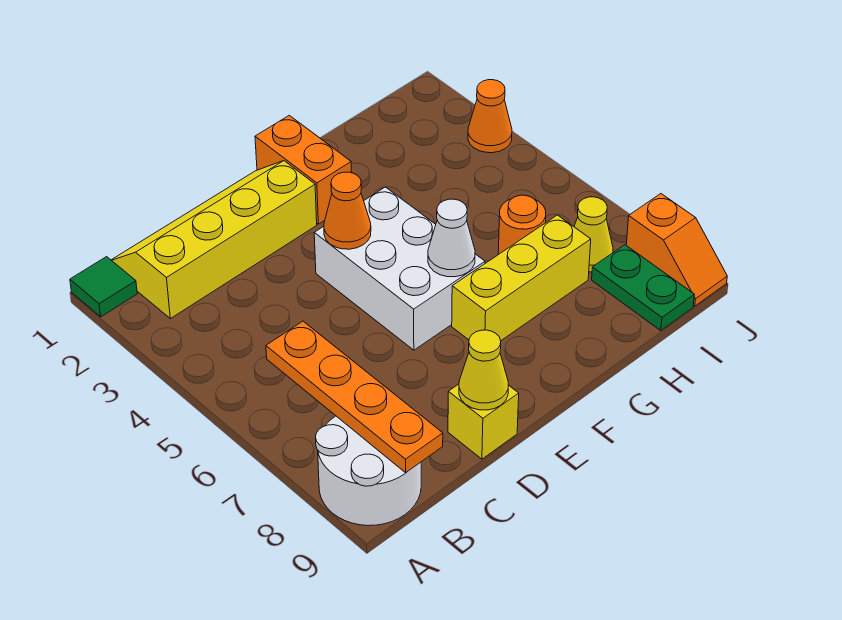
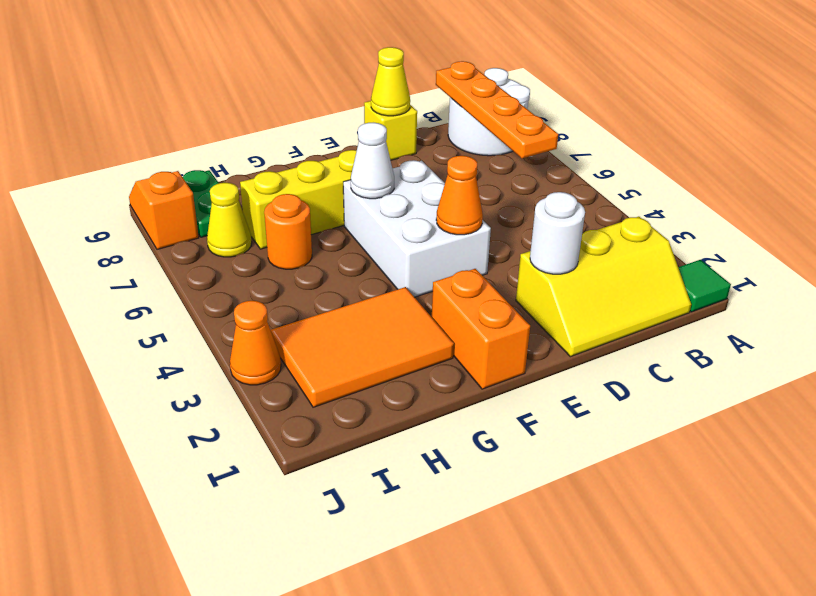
yellow 2x4 slope [112,161,317,319] -> yellow 2x3 slope [516,217,691,357]
none -> white 1x1 round brick [530,192,585,274]
none -> orange 2x3 tile [271,287,454,407]

